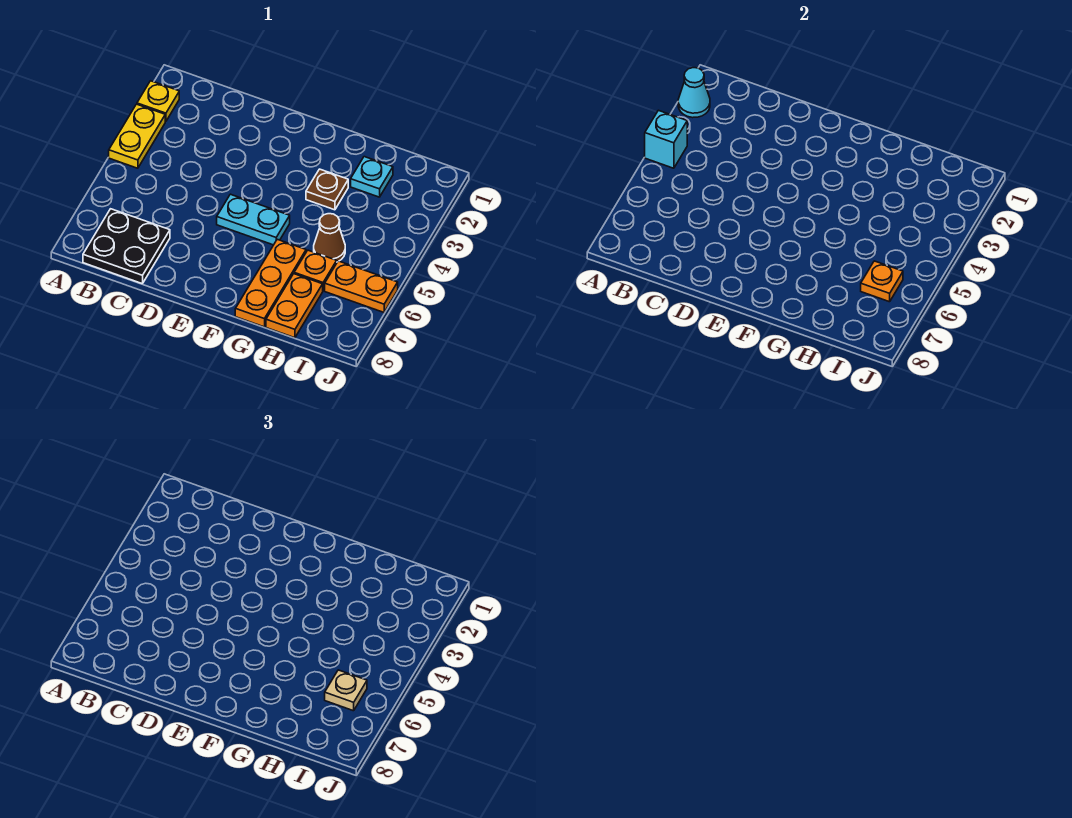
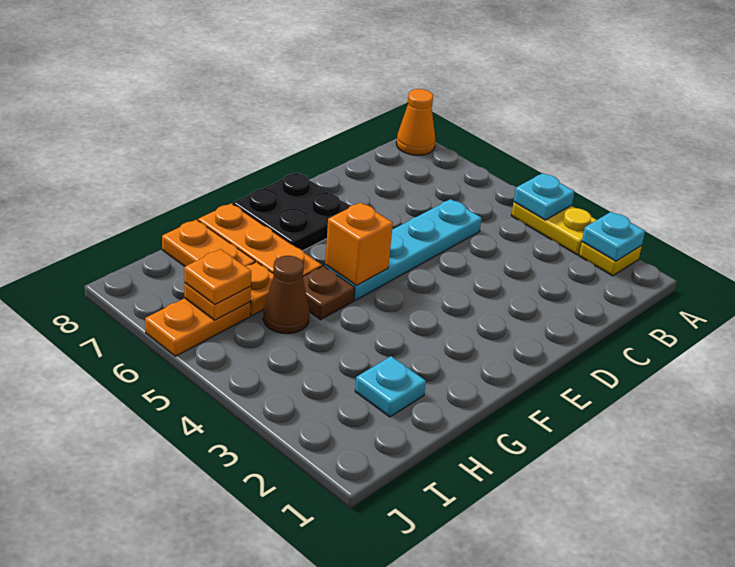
cyan 1x1 cone [678,68,710,118] -> cyan 1x1 plate [582,212,645,261]
cyan 1x1 brick [645,110,687,168] -> cyan 1x1 plate [514,173,574,220]
none -> orange 1x1 cone [396,89,436,155]
black 2x2 plate [83,209,170,284] -> black 2x2 plate moved to [233,173,350,251]
cyan 1x2 plate [217,194,290,245] -> cyan 1x4 plate [325,199,482,300]
none -> orange 1x1 brick [325,202,393,285]
brown 1x1 plate [306,169,348,210] -> brown 1x1 plate moved to [303,266,355,320]
tan 1x1 plate [325,670,367,711] -> orange 1x1 plate [184,249,251,304]

